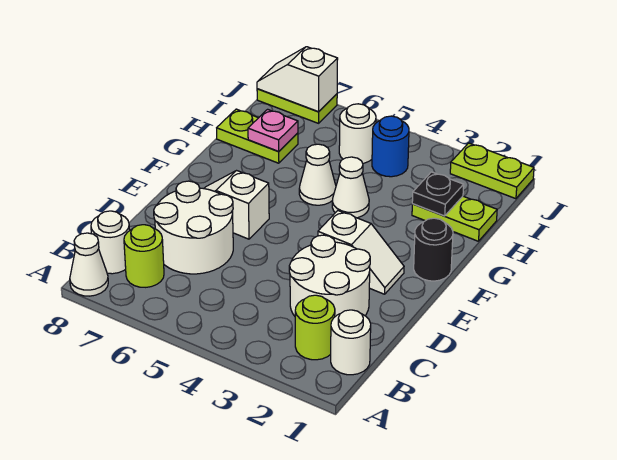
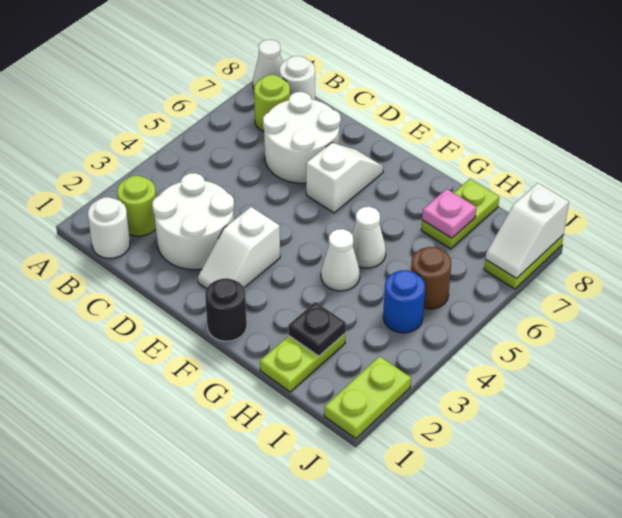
white 1x1 round brick [339,104,376,163] -> brown 1x1 round brick [411,247,451,309]
white 1x2 slope [257,47,338,112] -> white 1x2 slope turned to [485,183,569,278]

